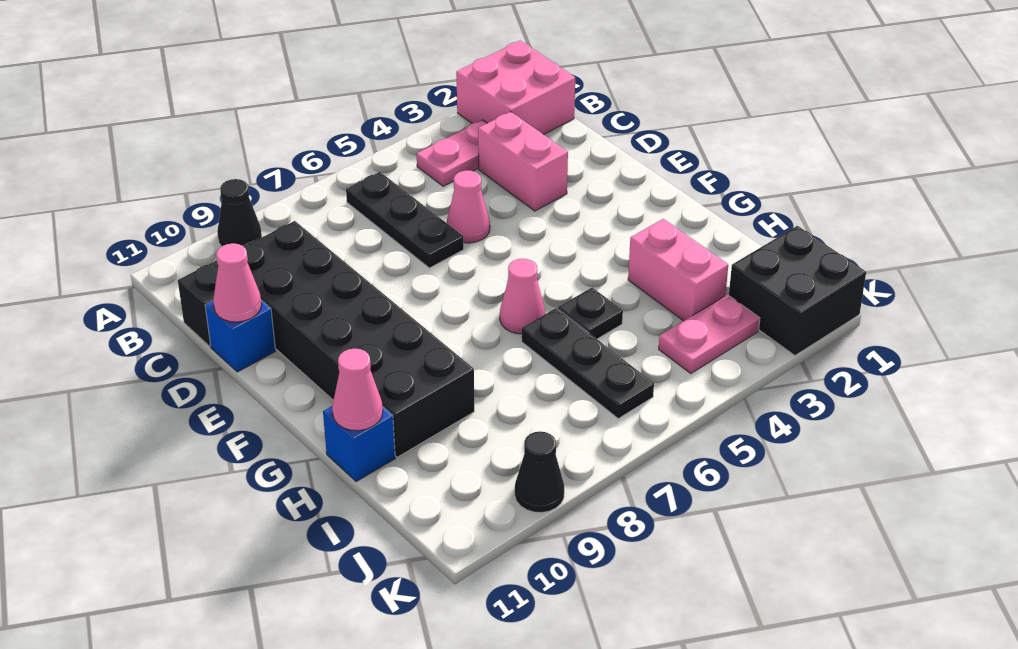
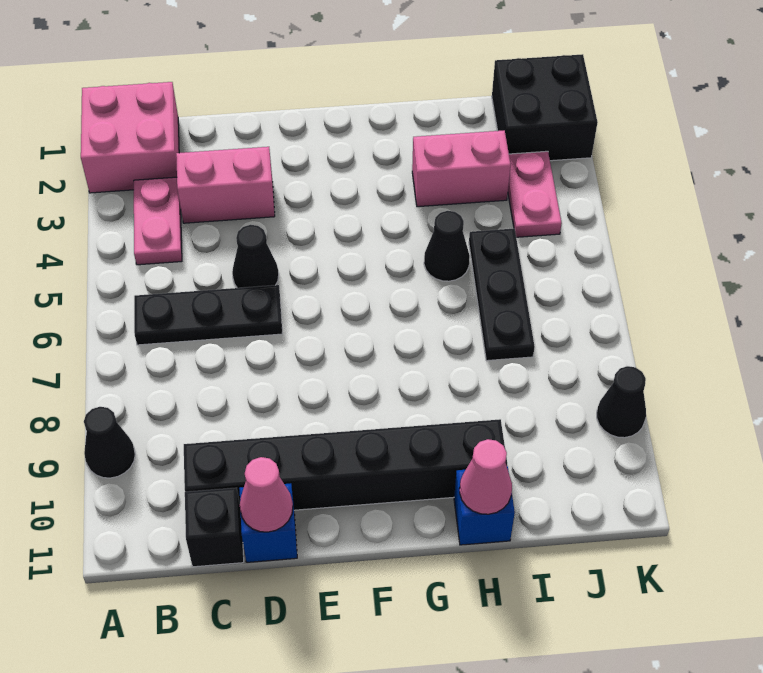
black 2x6 brick [243,221,474,457] -> black 1x6 brick [184,419,507,510]
pink 1x1 cone [447,170,490,243] -> black 1x1 cone [232,225,279,288]
pink 1x1 cone [500,259,545,334] -> none
black 1x1 plate [558,287,623,339] -> black 1x1 cone [424,211,470,281]
black 1x3 plate [522,308,654,418] -> black 1x3 plate turned to [469,228,535,361]

